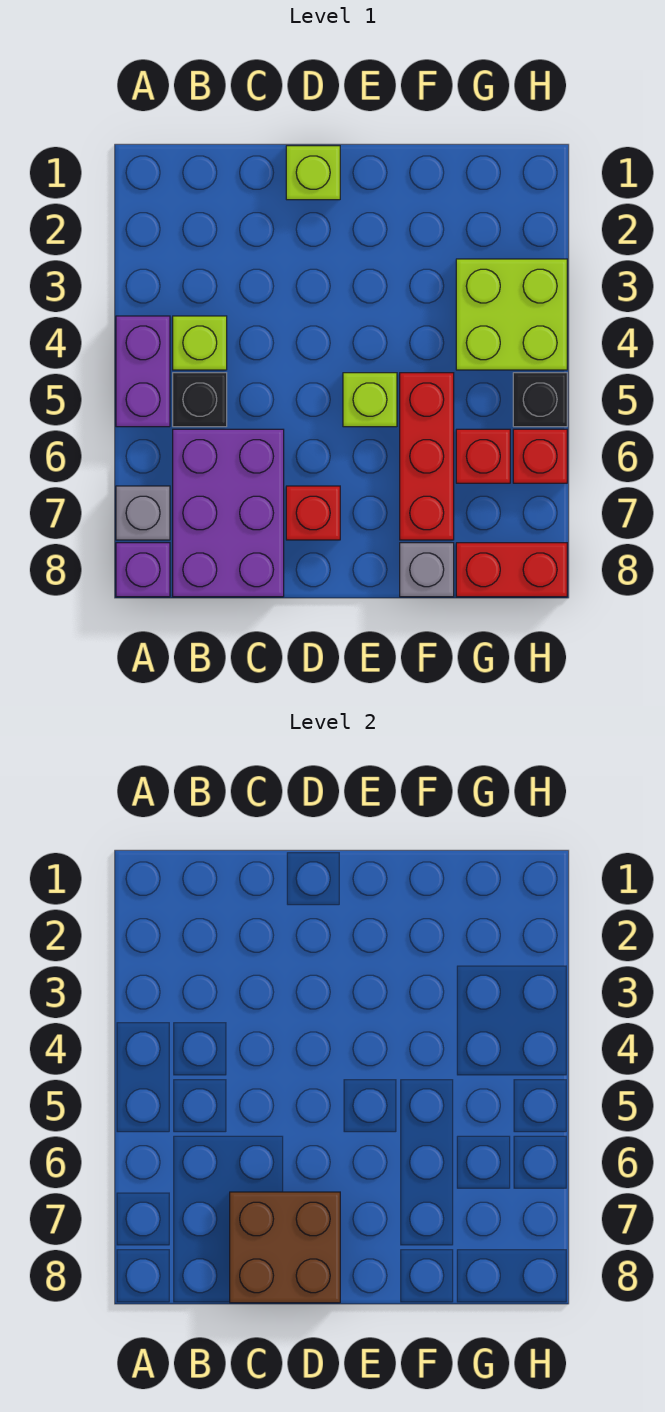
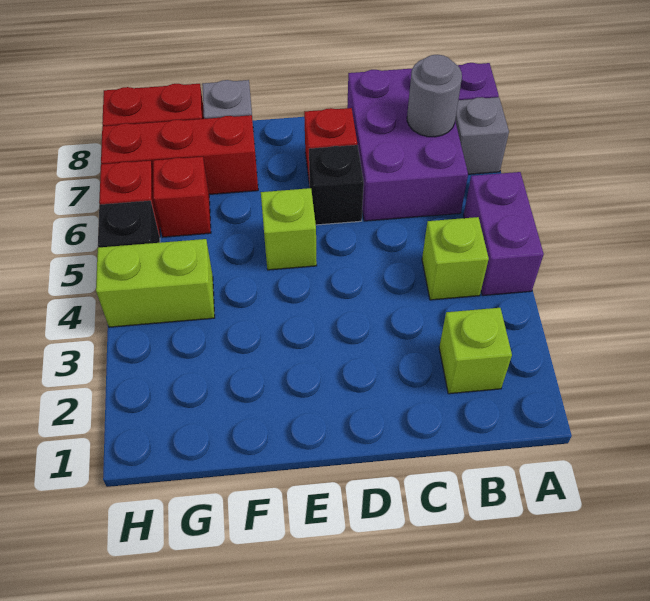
black 1x1 brick [173,373,227,427] -> black 1x1 brick moved to [309,145,364,225]
none -> grey 1x1 round brick [407,55,462,137]
brown 2x2 brick [230,1192,340,1303] -> none
lime 1x1 brick [286,146,340,200] -> lime 1x1 brick moved to [439,308,512,394]
red 1x3 brick [400,373,454,540] -> red 1x3 brick turned to [101,115,258,194]
lime 2x2 brick [456,259,567,370] -> lime 1x2 brick [96,239,215,327]

